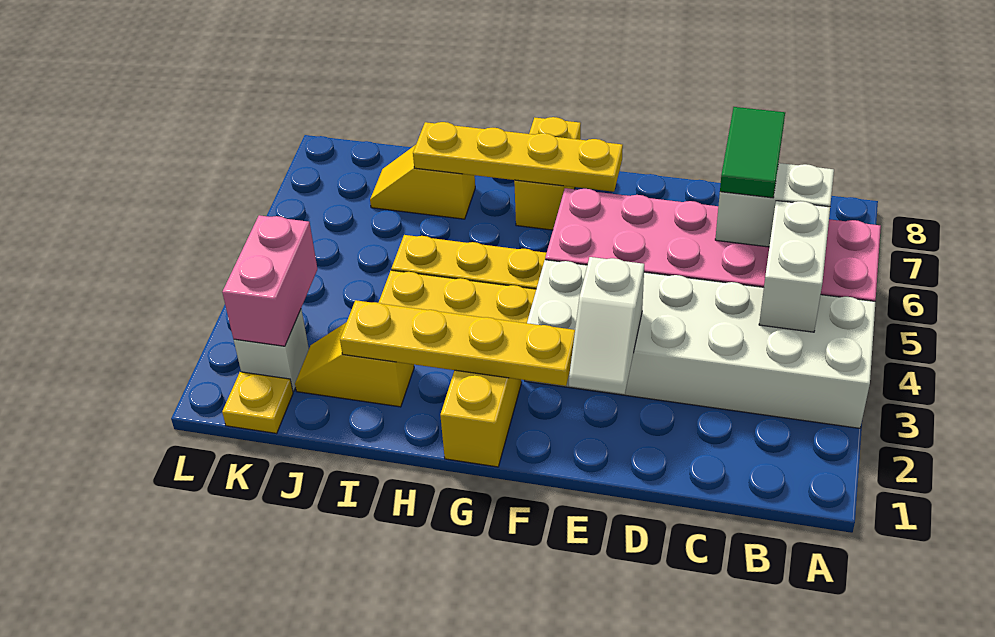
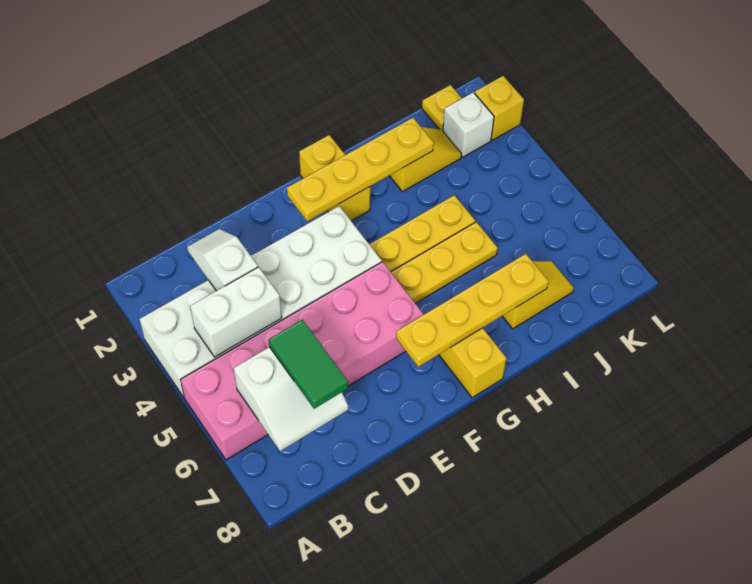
white 1x2 brick [759,201,830,332] -> white 1x2 brick turned to [190,267,282,357]
white 1x2 slope [569,257,644,394] -> white 1x2 slope moved to [187,229,258,291]
pink 1x2 brick [222,215,317,346] -> none
none -> yellow 1x1 brick [475,76,524,140]

